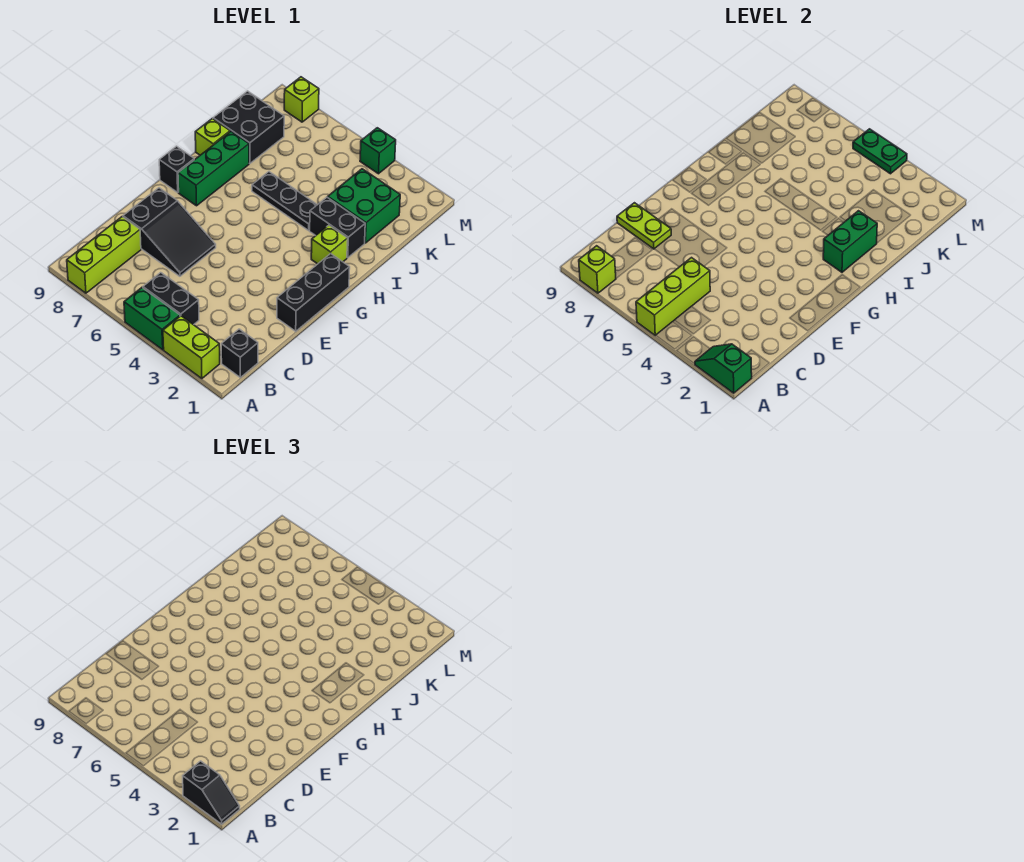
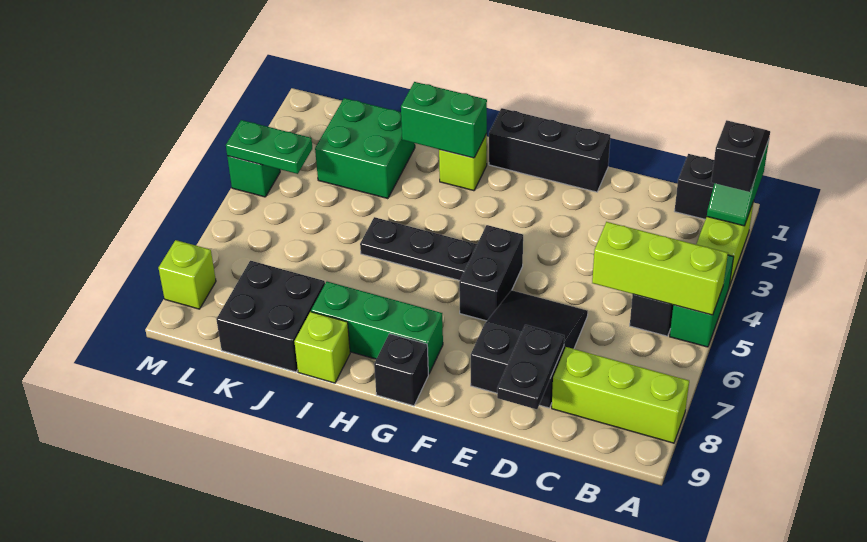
lime 1x1 brick [579,246,616,293] -> none
lime 1x2 plate [617,203,671,249] -> black 1x2 plate [497,325,564,409]
black 1x2 brick [310,197,365,258] -> black 1x2 brick moved to [459,225,523,321]
black 1x3 plate [252,172,317,230] -> black 1x3 plate turned to [360,217,477,280]
green 1x2 plate [853,129,907,174] -> green 1x2 plate turned to [226,120,312,174]

